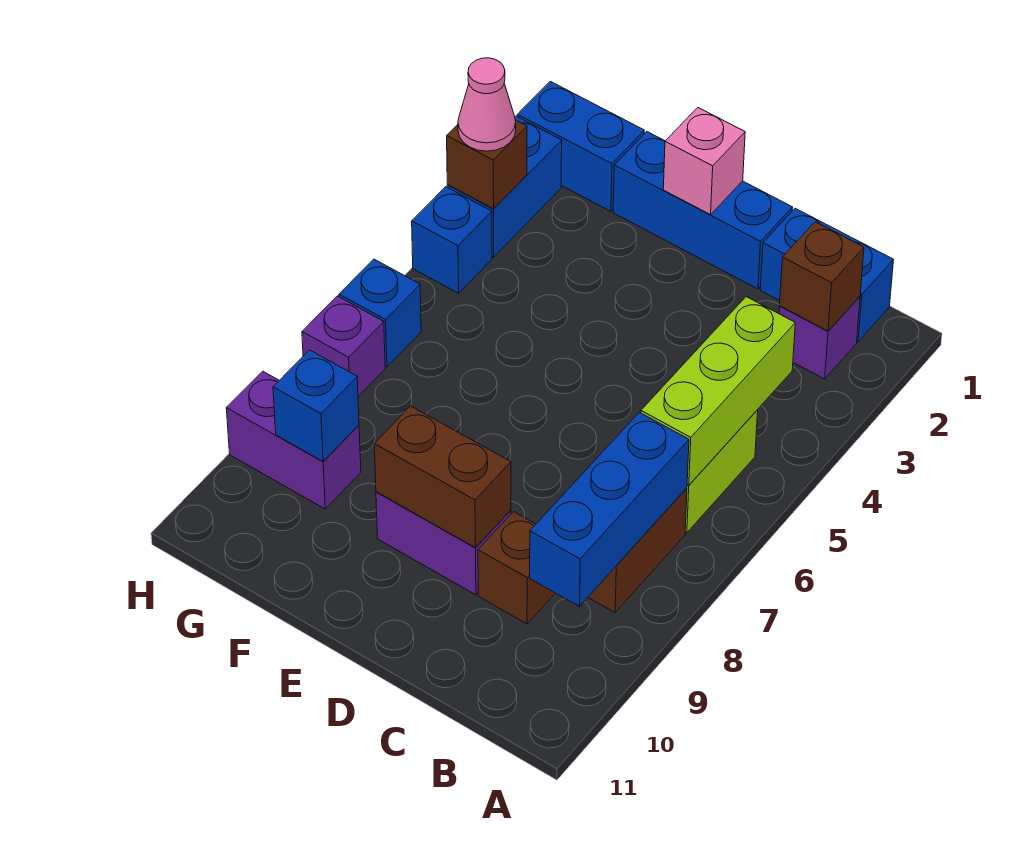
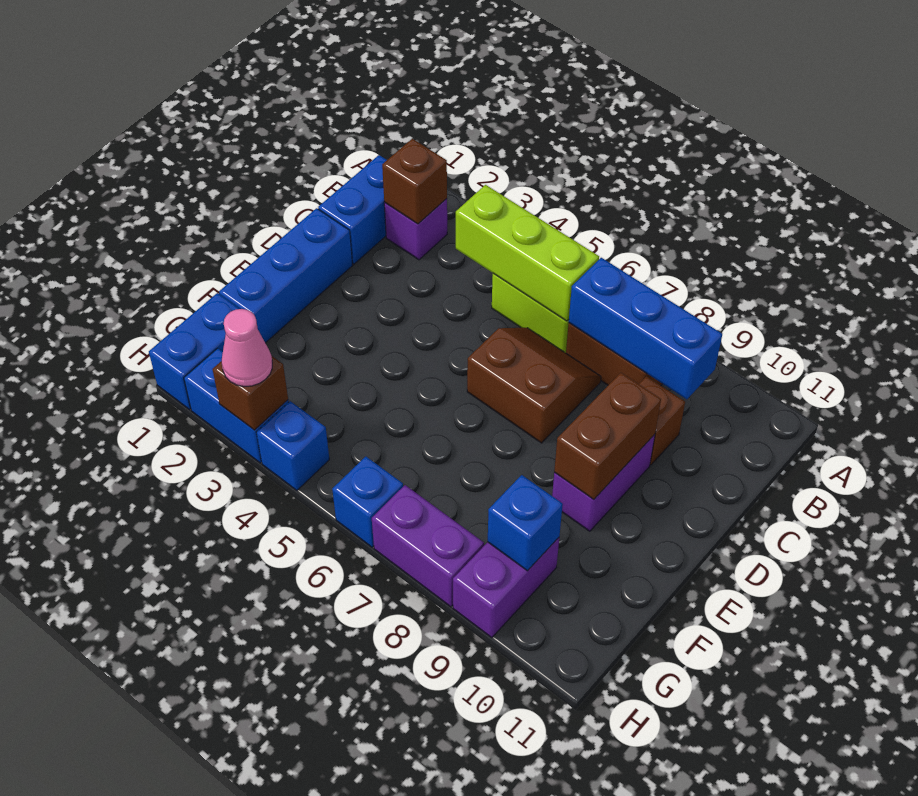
none -> brown 2x2 slope [467,328,601,443]
pink 1x1 brick [663,108,745,215] -> none
purple 1x1 brick [302,296,385,397] -> purple 1x2 brick [372,485,484,607]

